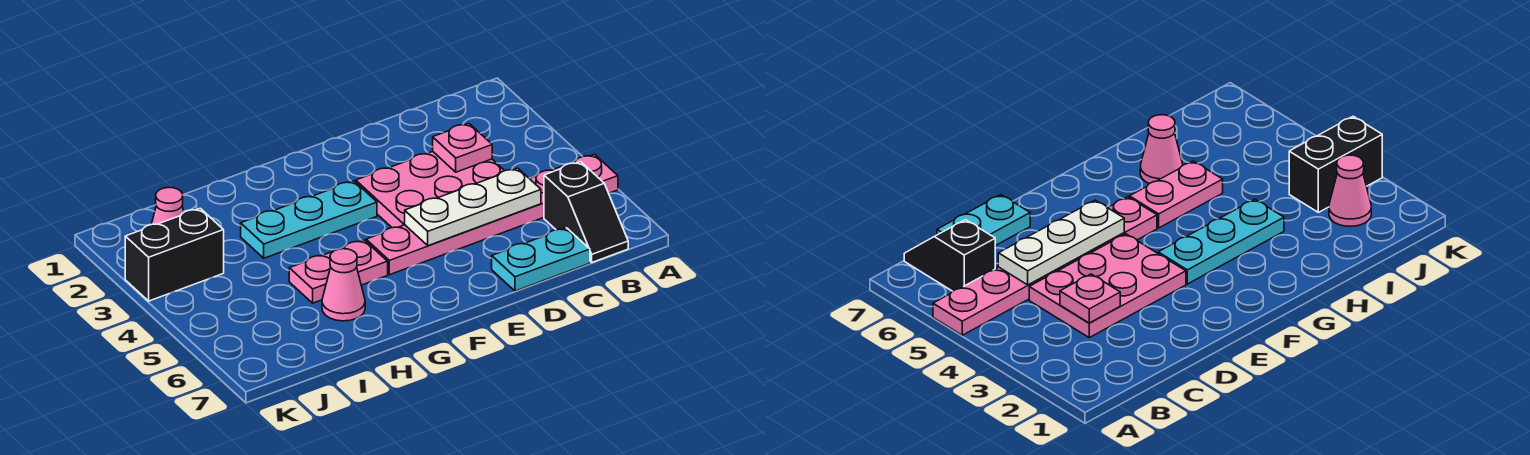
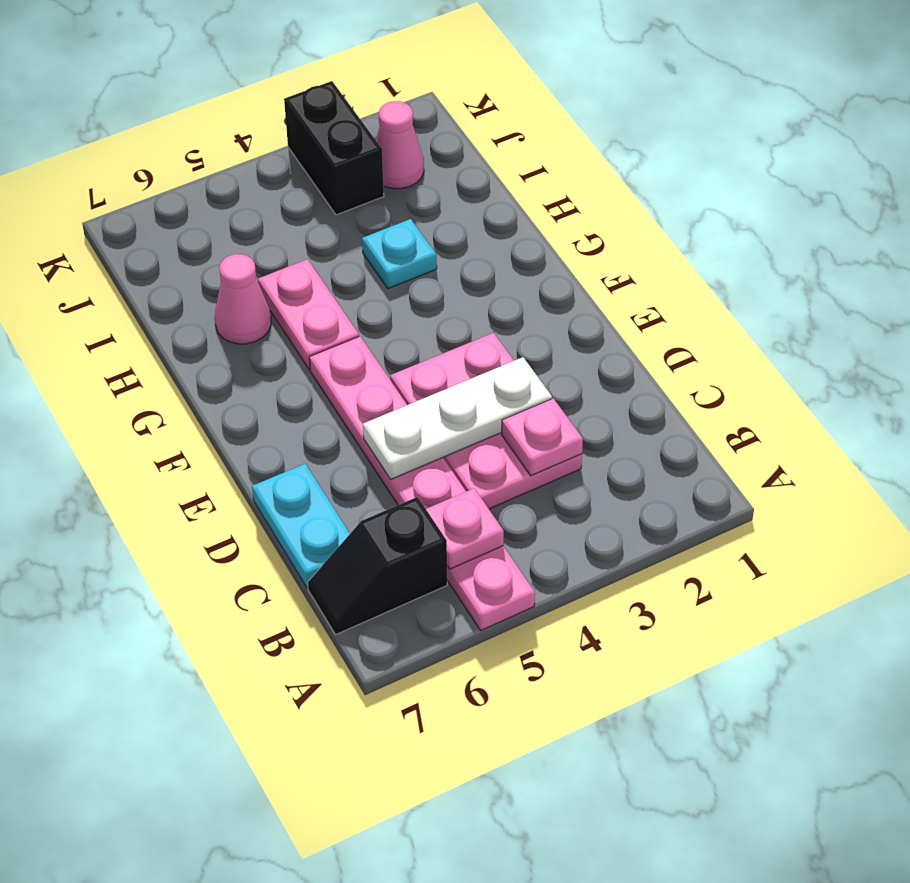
none -> pink 1x1 plate [426,488,504,569]
white 1x3 plate [405,168,541,246] -> white 1x3 plate turned to [363,357,552,479]
cyan 1x3 plate [241,181,377,258] -> cyan 1x1 plate [362,219,437,289]

